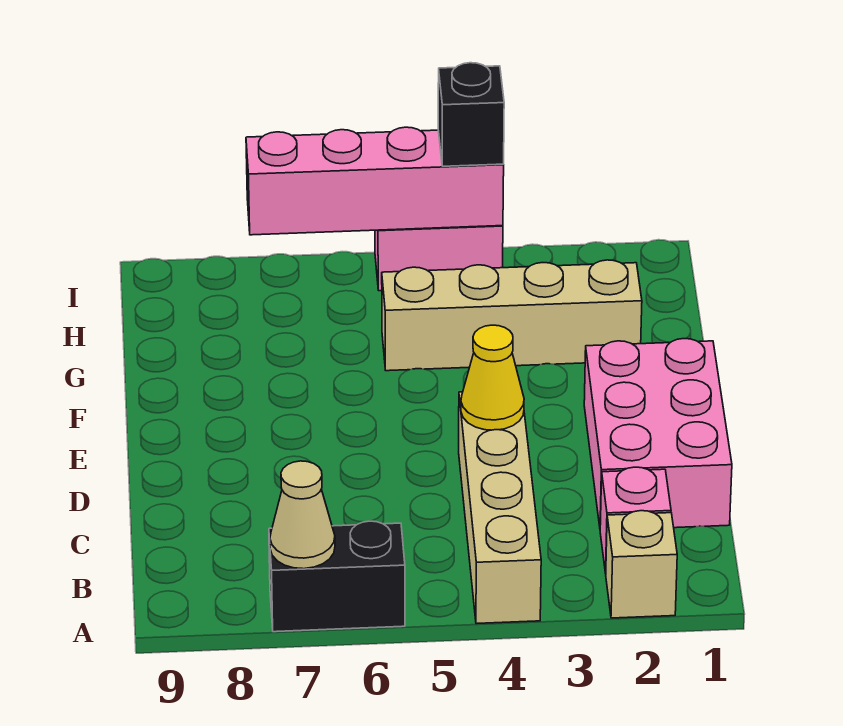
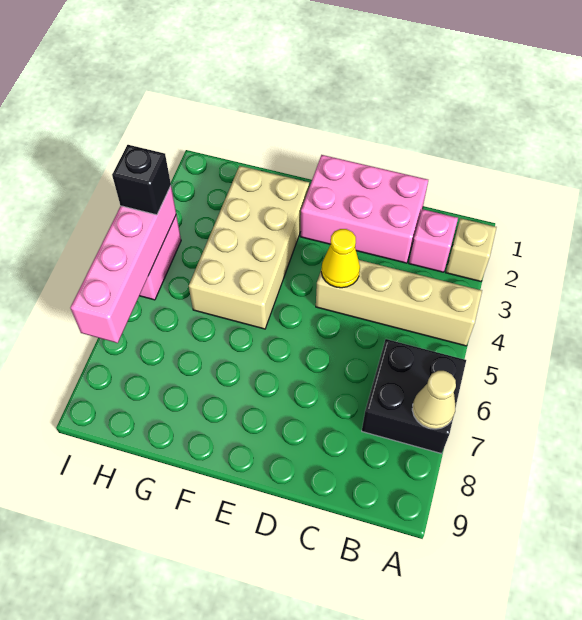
black 1x2 brick [269,521,405,632] -> black 2x2 brick [362,339,466,454]
tan 1x4 brick [382,260,642,371] -> tan 2x4 brick [189,166,309,329]

